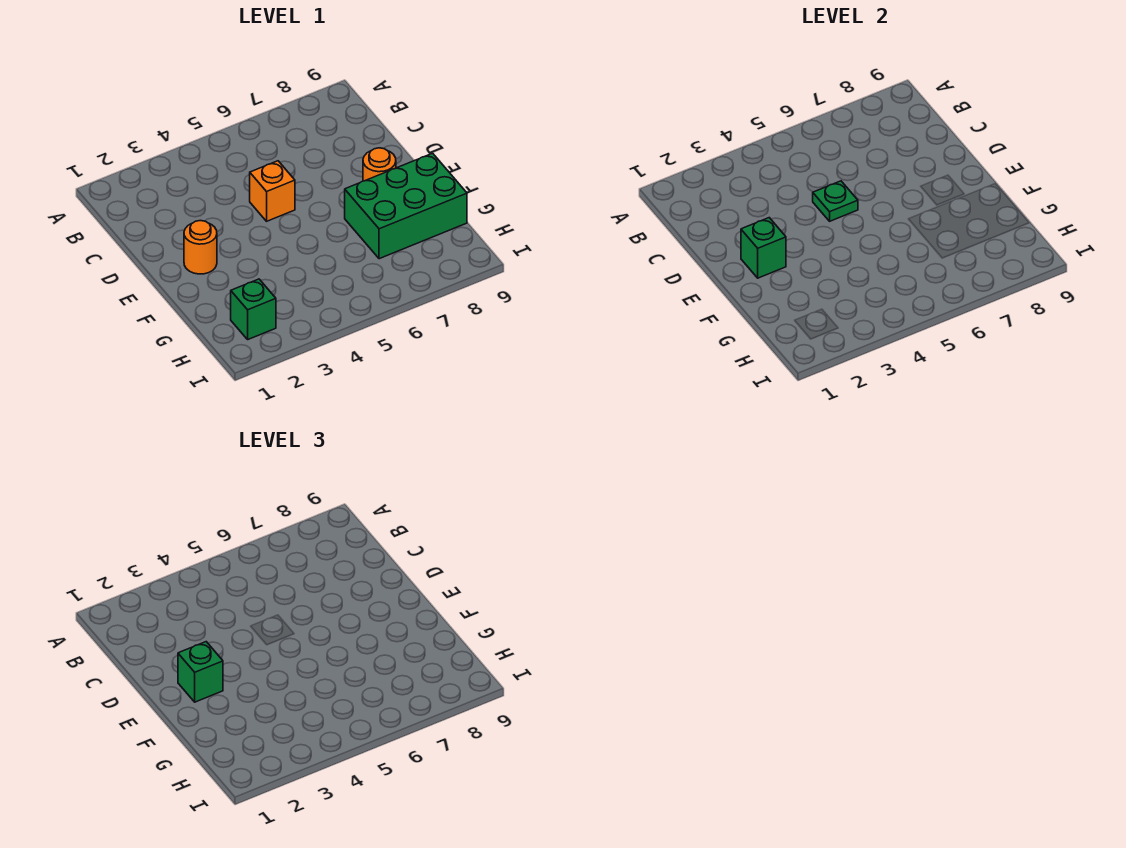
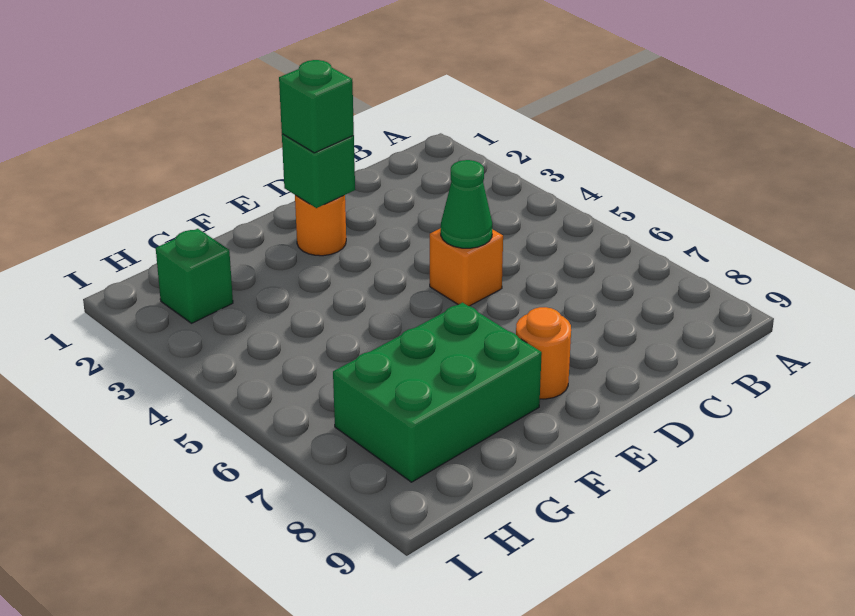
green 1x1 plate [813,181,858,221] -> green 1x1 cone [441,160,492,248]
green 2x3 brick [345,153,467,259] -> green 2x3 brick turned to [333,303,542,482]

